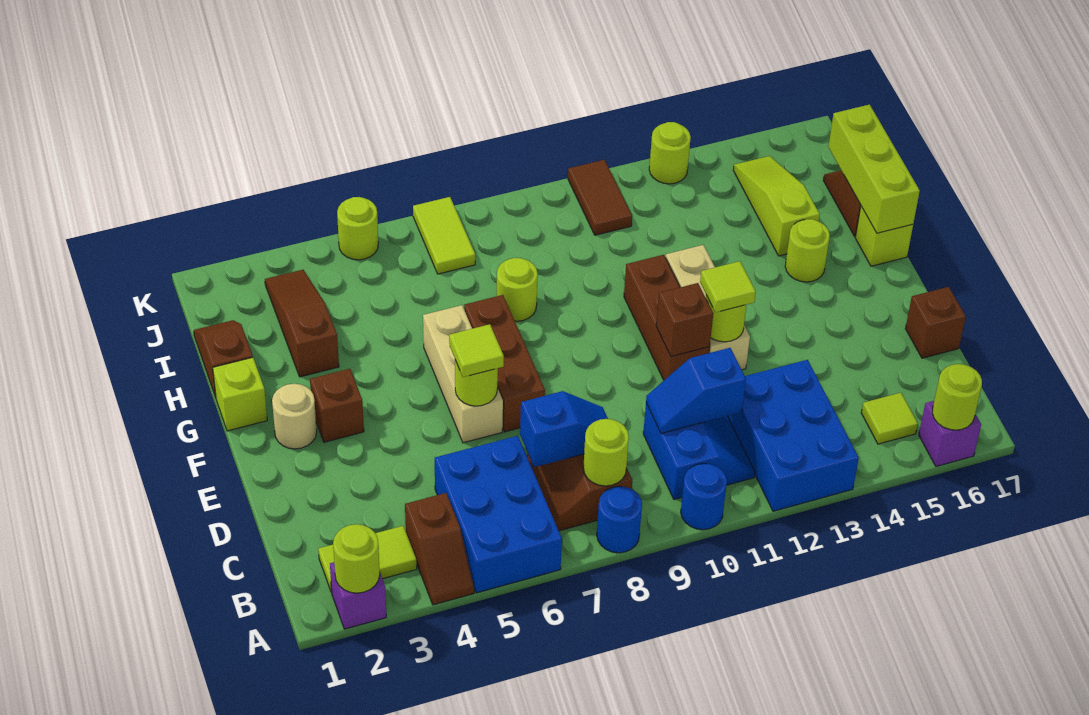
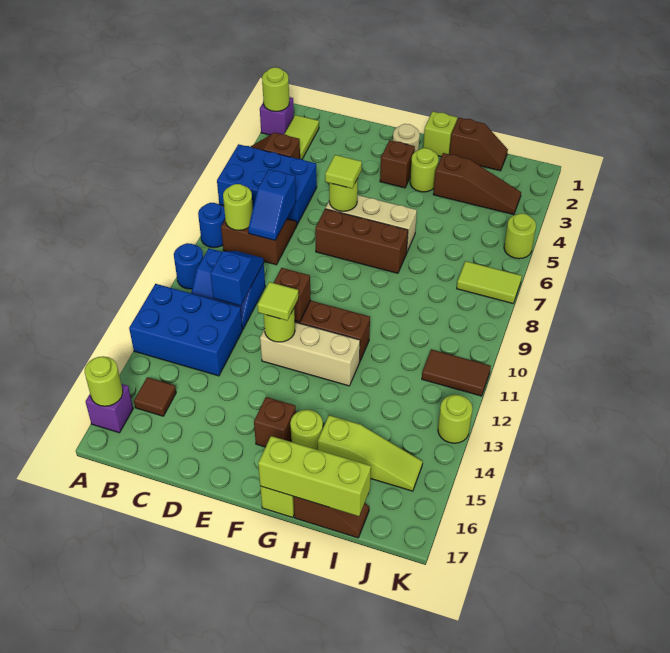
lime 1x1 tile [861,393,918,444] -> brown 1x1 tile [134,377,176,416]
brown 1x1 brick [905,287,966,358] -> brown 1x1 brick moved to [254,397,296,447]
lime 1x1 round brick [497,258,538,321] -> lime 1x1 round brick moved to [410,148,439,192]

